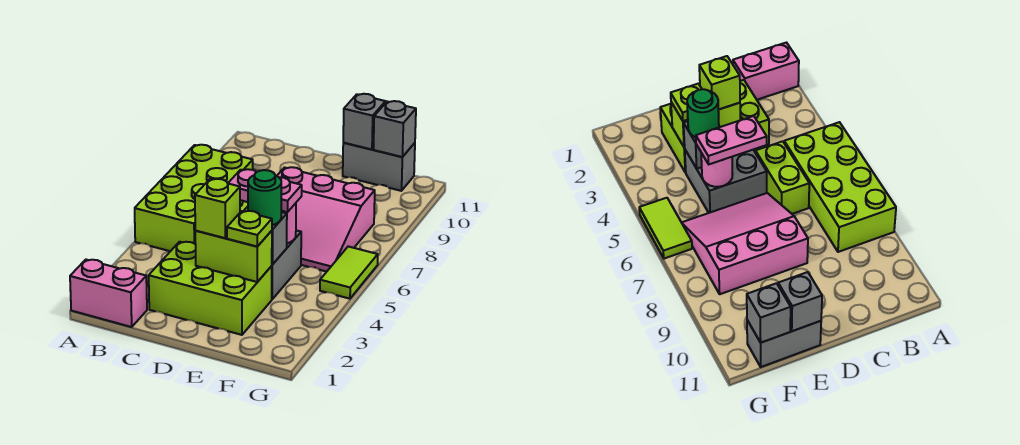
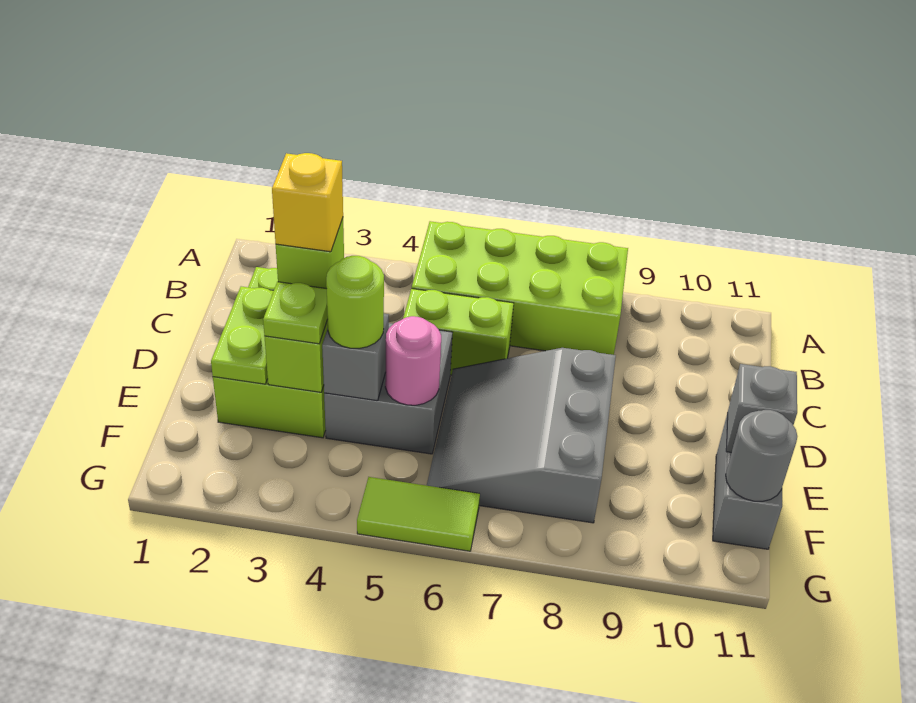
pink 1x2 brick [70,260,147,327] -> none
none -> lime 1x2 plate [211,286,274,384]
none -> yellow 1x1 brick [272,153,343,252]
pink 1x2 plate [228,169,302,212] -> none
pink 3x3 slope [277,167,375,272] -> grey 3x3 slope [427,348,616,523]
green 1x1 round brick [248,170,281,225] -> lime 1x1 round brick [326,256,384,348]
grey 1x1 brick [373,101,416,157] -> grey 1x1 round brick [726,410,797,501]

